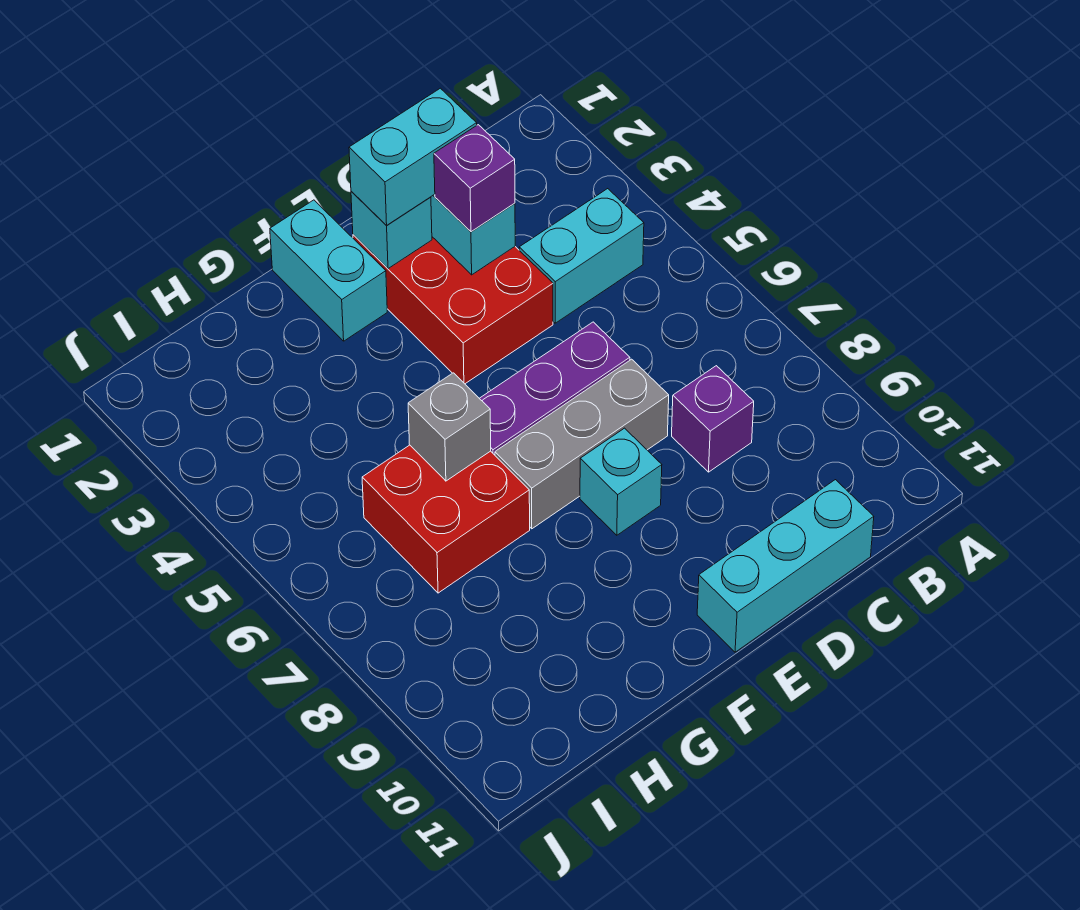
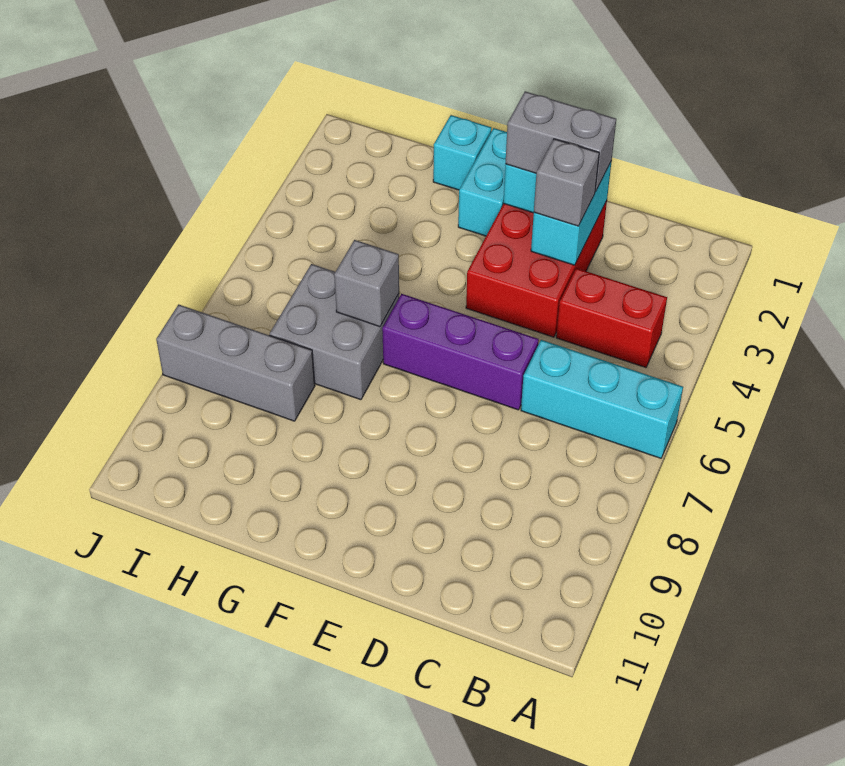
cyan 1x2 brick [519,189,644,323] -> red 1x2 brick [556,268,667,367]
purple 1x1 brick [672,366,754,472] -> none
cyan 1x3 brick [697,480,874,652] -> cyan 1x3 brick moved to [521,340,683,458]
cyan 1x2 brick [349,88,477,225] -> grey 1x2 brick [505,91,616,192]
purple 1x1 brick [434,125,515,232] -> grey 1x1 brick [534,139,599,226]
grey 1x3 brick [495,359,669,529] -> grey 1x3 brick moved to [156,304,315,421]
cyan 1x1 brick [580,428,662,535] -> cyan 1x1 brick moved to [433,115,491,190]
red 2x2 brick [362,445,530,593] -> grey 2x2 brick [270,264,399,400]

